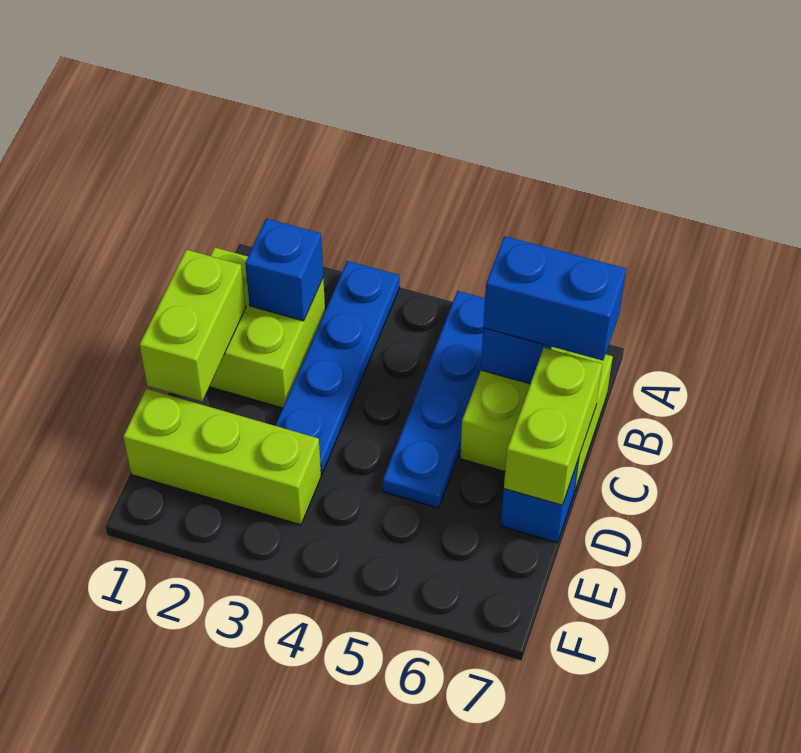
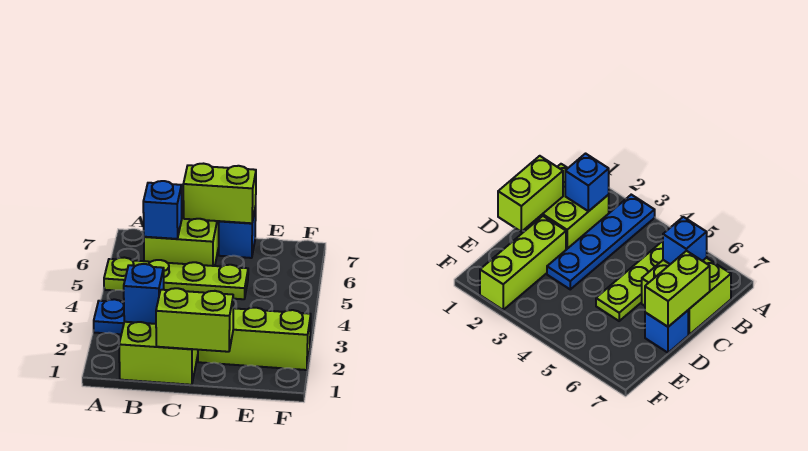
blue 1x4 plate [383,291,485,508] -> lime 1x4 plate [104,257,248,299]
blue 1x2 brick [483,236,626,361] -> none
lime 1x3 brick [123,389,321,525] -> lime 1x3 brick turned to [198,308,311,370]

